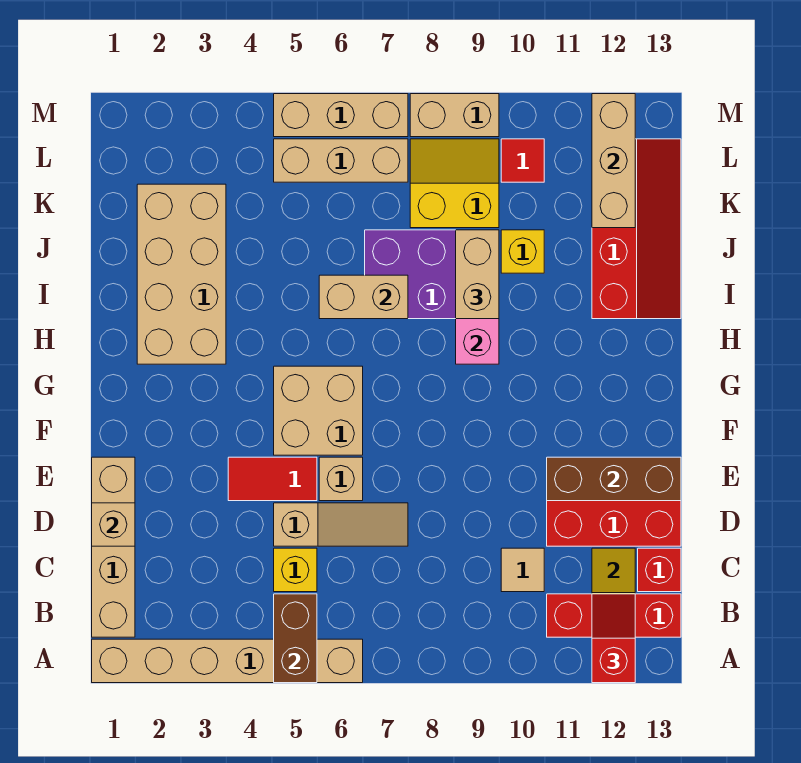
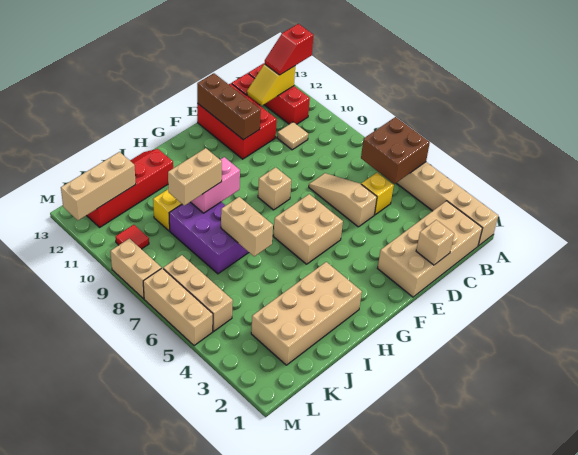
brown 1x2 brick [274,594,317,683] -> brown 2x2 brick [361,117,430,184]
tan 1x4 brick [92,457,135,637] -> tan 2x4 brick [378,201,482,297]
red 1x2 tile [228,457,317,501] -> none
tan 1x1 brick [319,457,363,501] -> tan 1x1 brick moved to [258,167,291,210]
yellow 2x2 slope [410,139,499,228] -> none

